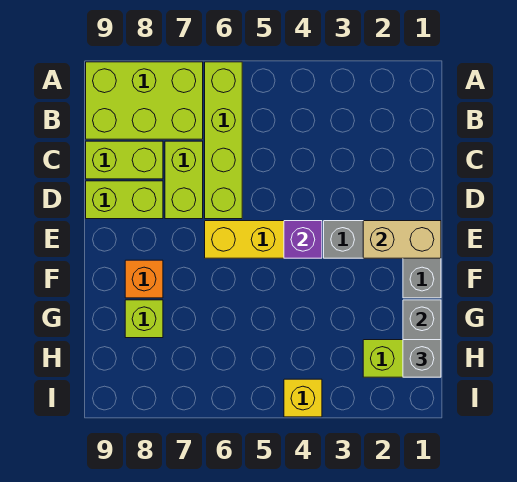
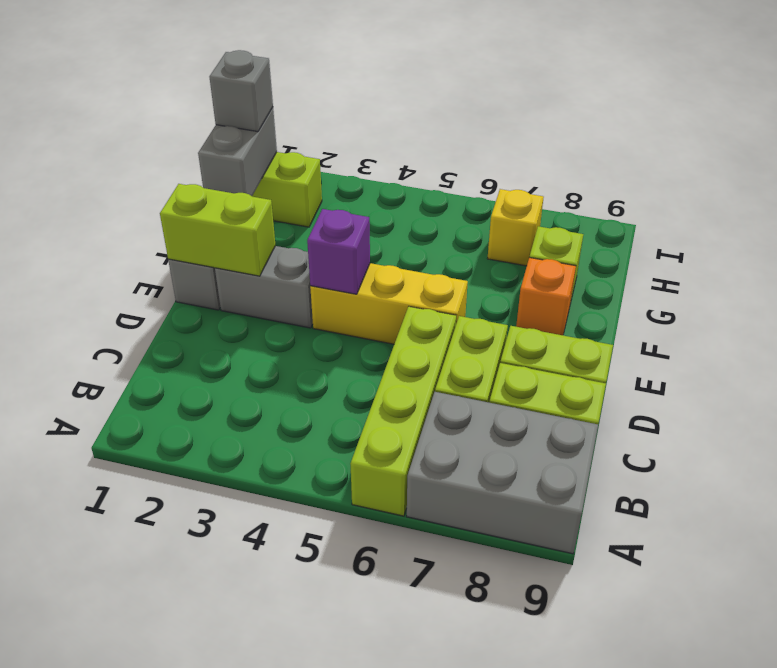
lime 2x3 brick [86,62,203,139] -> grey 2x3 brick [407,392,598,554]
tan 1x2 brick [363,221,441,258] -> lime 1x2 brick [160,184,276,276]
yellow 1x1 brick [284,379,322,417] -> yellow 1x1 brick moved to [487,189,544,266]

